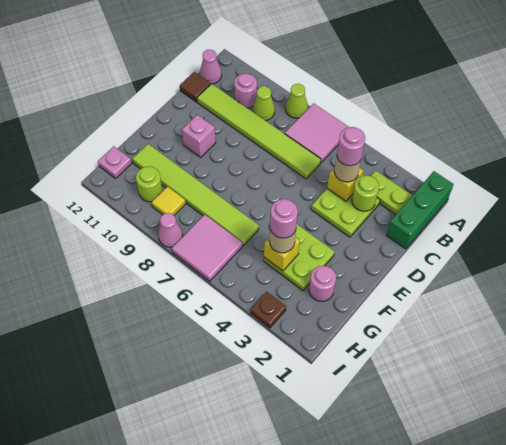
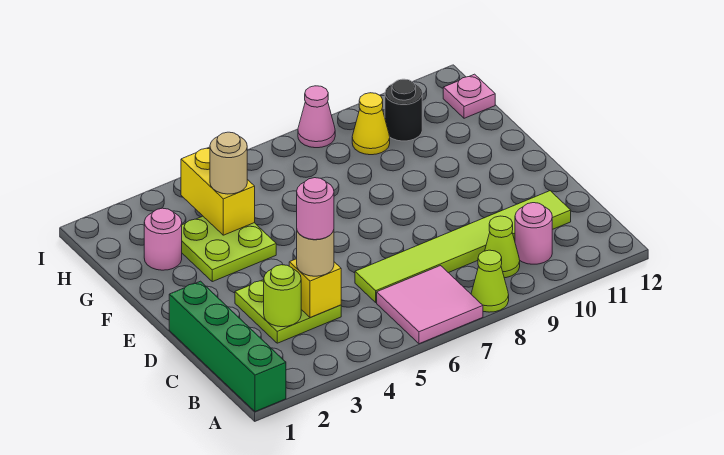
green 1x3 brick [386,171,454,249] -> green 1x4 brick [169,281,286,412]
lime 1x2 plate [371,171,413,215] -> none
pink 1x1 cone [200,50,222,84] -> none
brown 1x1 tile [180,72,211,102] -> none
pink 1x1 brick [182,115,216,157] -> none
yellow 1x1 brick [264,237,300,271] -> yellow 1x2 brick [181,147,255,235]
pink 1x1 round brick [270,199,298,238] -> none
lime 1x6 tile [132,144,259,246] -> none
pink 2x2 tile [172,215,242,281] -> none
yellow 1x1 tile [152,187,186,215] -> yellow 1x1 cone [352,93,390,155]
lime 1x1 round brick [136,166,162,202] -> black 1x1 round brick [385,79,422,141]
brown 1x1 plate [251,292,286,328] -> none

